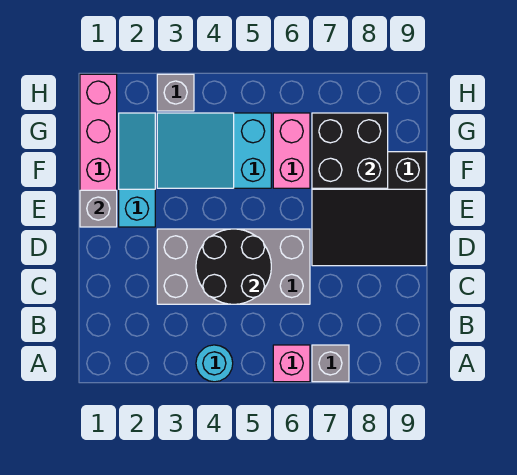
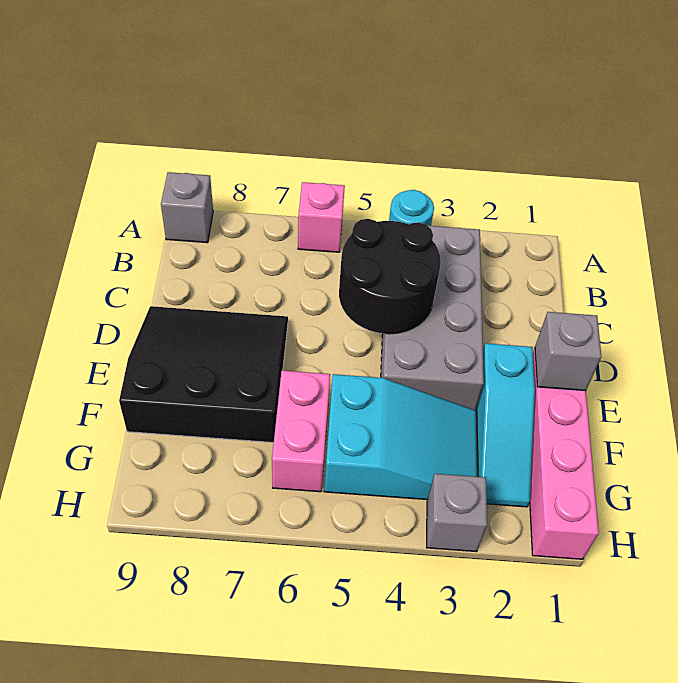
grey 1x1 brick [312,345,349,382] -> grey 1x1 brick moved to [161,172,213,243]
grey 2x4 brick [157,229,310,304] -> grey 2x4 brick turned to [381,226,484,410]
black 2x2 brick [312,113,388,188] -> none

